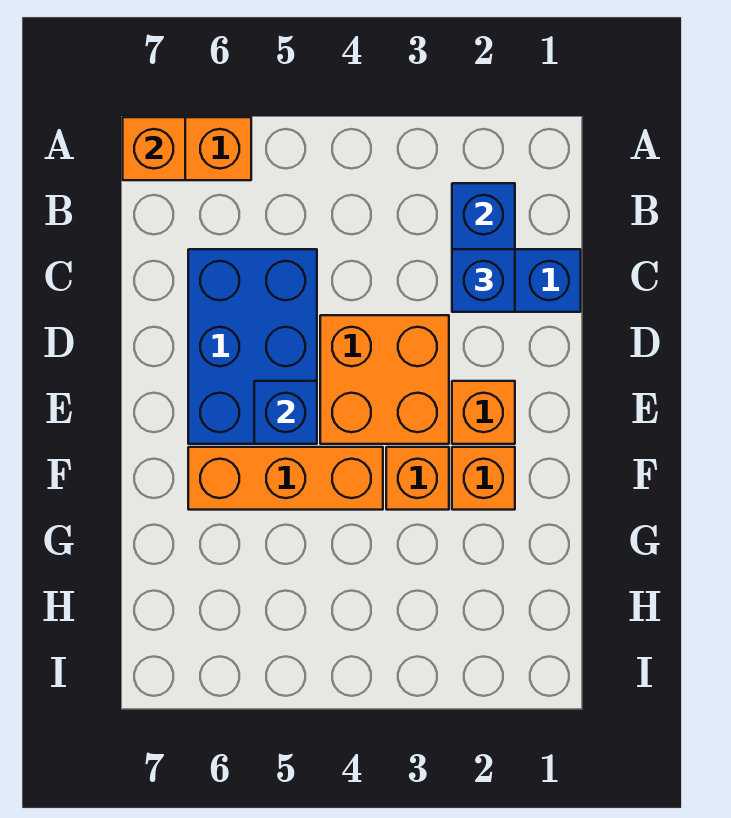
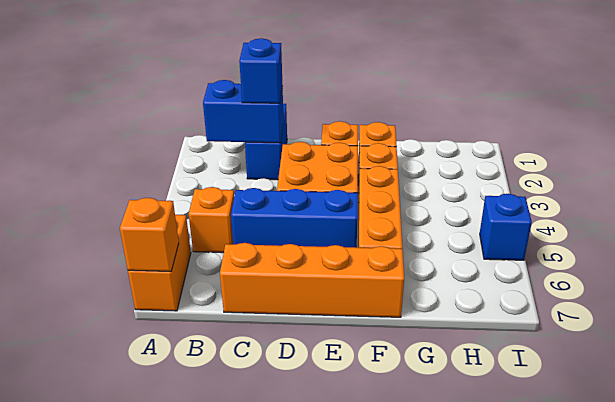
none -> orange 1x1 brick [189,187,234,253]
blue 2x3 brick [188,249,317,444] -> blue 1x3 brick [231,188,358,248]
none -> orange 1x4 brick [220,243,404,317]
blue 1x1 brick [254,381,317,444] -> blue 1x1 brick moved to [480,194,532,260]

